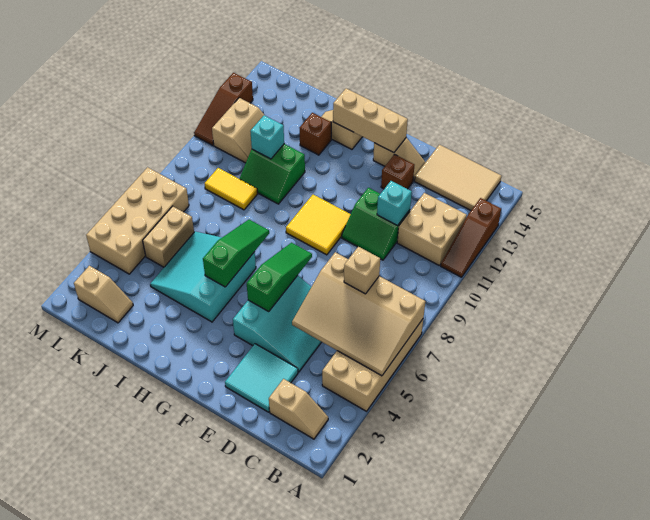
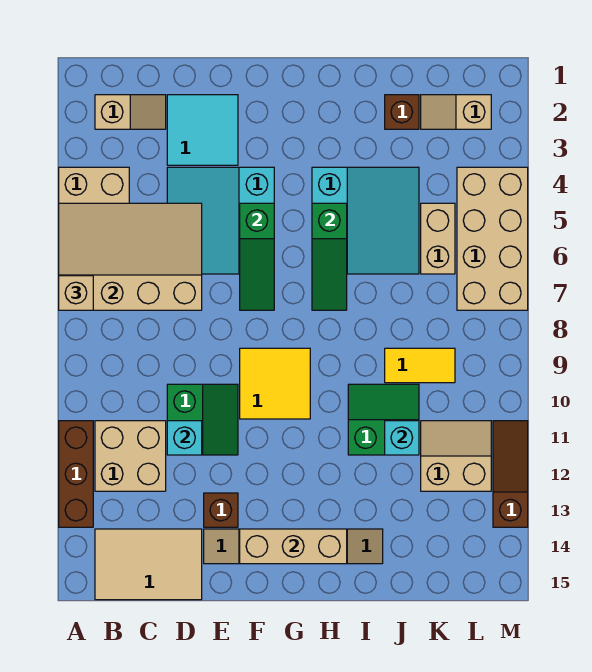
brown 1x3 slope [441,198,501,277] -> brown 1x3 brick [59,421,93,527]
tan 1x2 slope [269,379,328,439] -> tan 1x2 slope turned to [95,95,166,129]
tan 1x1 brick [344,247,380,294] -> tan 1x1 brick moved to [59,276,93,310]
green 2x2 slope [342,188,410,260] -> green 2x2 slope turned to [167,384,238,455]
brown 1x1 brick [300,113,331,155] -> brown 1x1 brick moved to [385,95,419,129]
tan 2x2 slope [212,98,264,163] -> tan 2x2 slope turned to [421,421,491,491]

